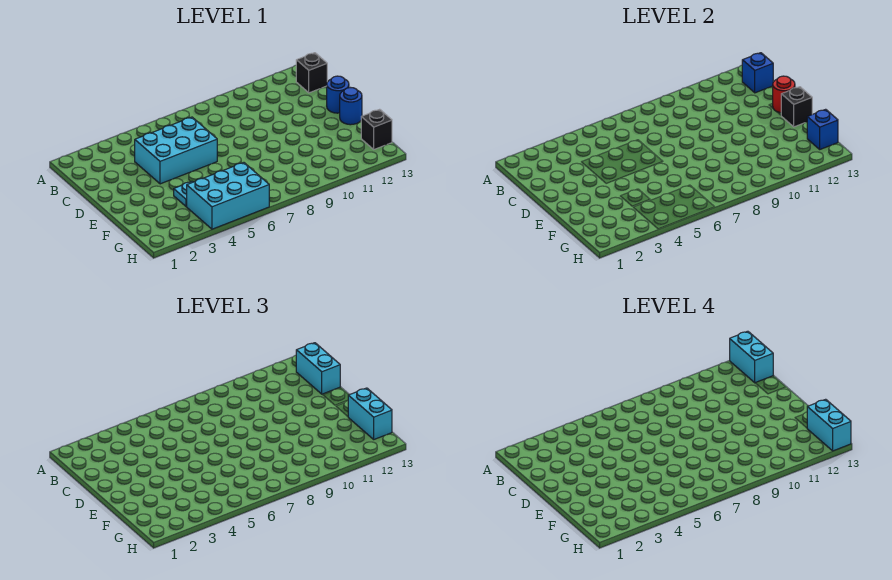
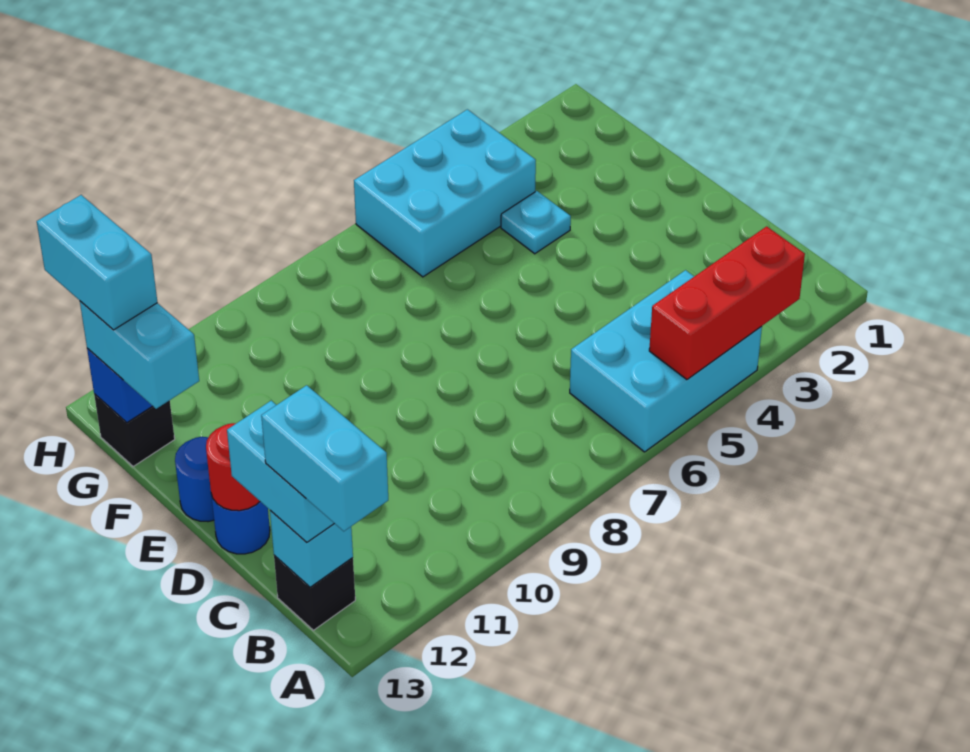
none -> red 1x3 brick [649,226,805,380]
blue 1x1 brick [742,53,773,93] -> cyan 1x1 brick [270,510,353,587]
cyan 2x3 brick [135,117,217,184] -> cyan 2x3 brick moved to [570,270,762,452]
black 1x1 brick [781,87,812,127] -> none

